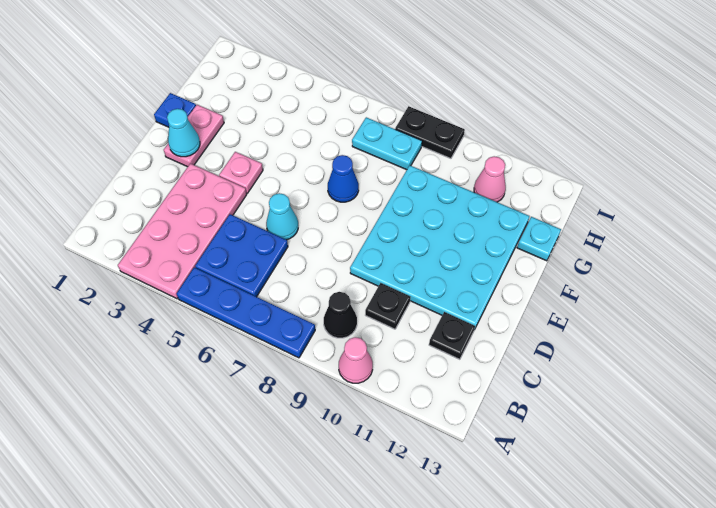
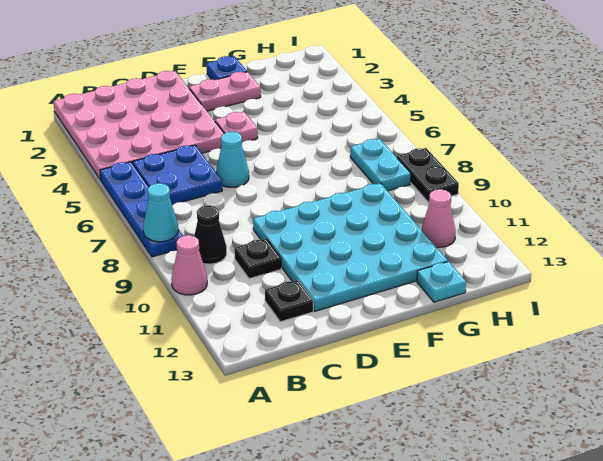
pink 2x4 plate [118,163,247,299] -> pink 4x4 plate [54,71,224,180]
cyan 1x1 cone [167,109,200,157] -> cyan 1x1 cone moved to [143,183,178,242]
blue 1x1 cone [328,155,359,202] -> none

